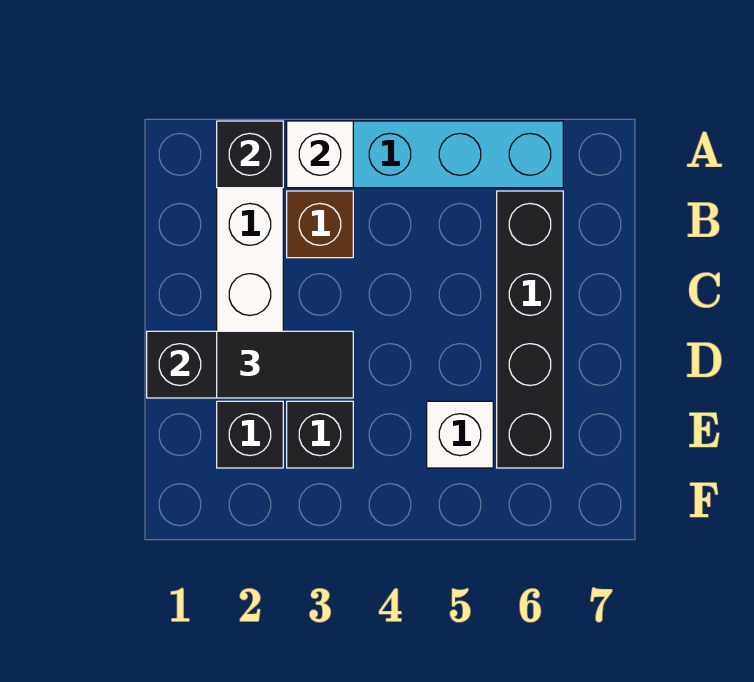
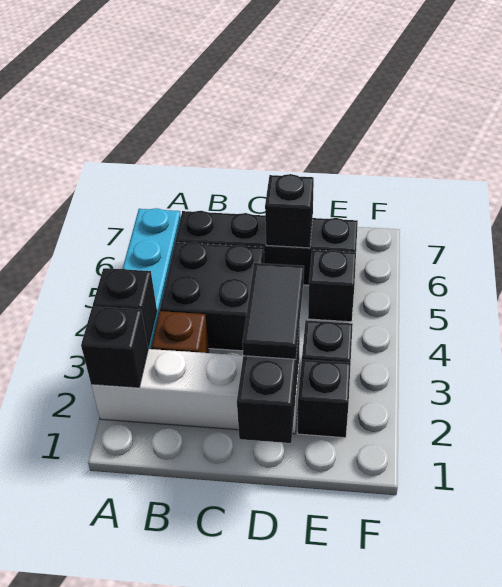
white 1x1 brick [287,121,353,188] -> black 1x1 brick [93,268,157,347]
none -> black 2x2 brick [160,242,264,351]
none -> black 1x1 brick [265,174,314,248]
white 1x1 brick [427,401,493,468] -> black 1x1 brick [308,250,356,322]

